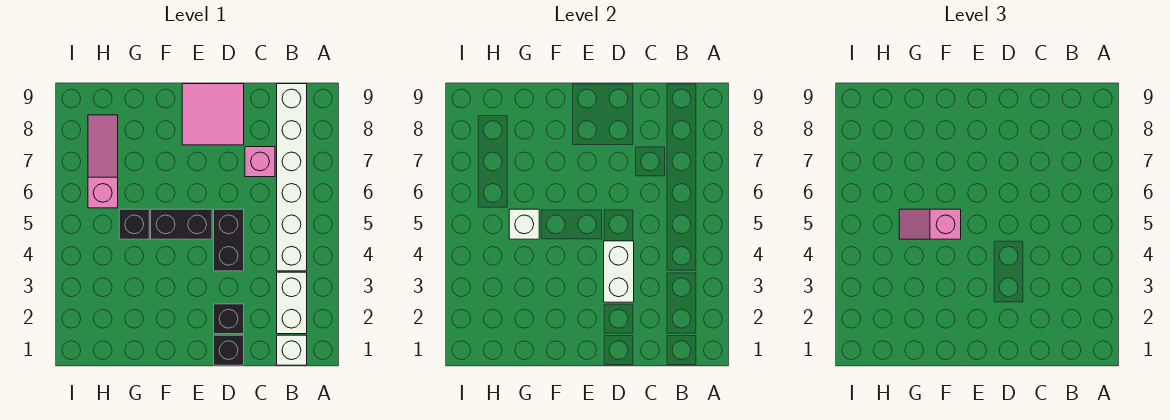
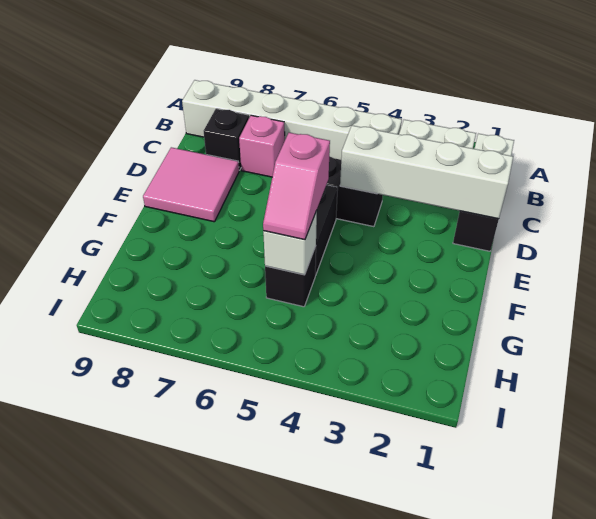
black 1x1 brick [214,304,244,334] -> black 1x1 brick moved to [204,109,249,170]
white 1x2 brick [604,241,634,302] -> white 1x4 brick [340,125,513,219]
pink 1x3 slope [88,115,118,208] -> none

